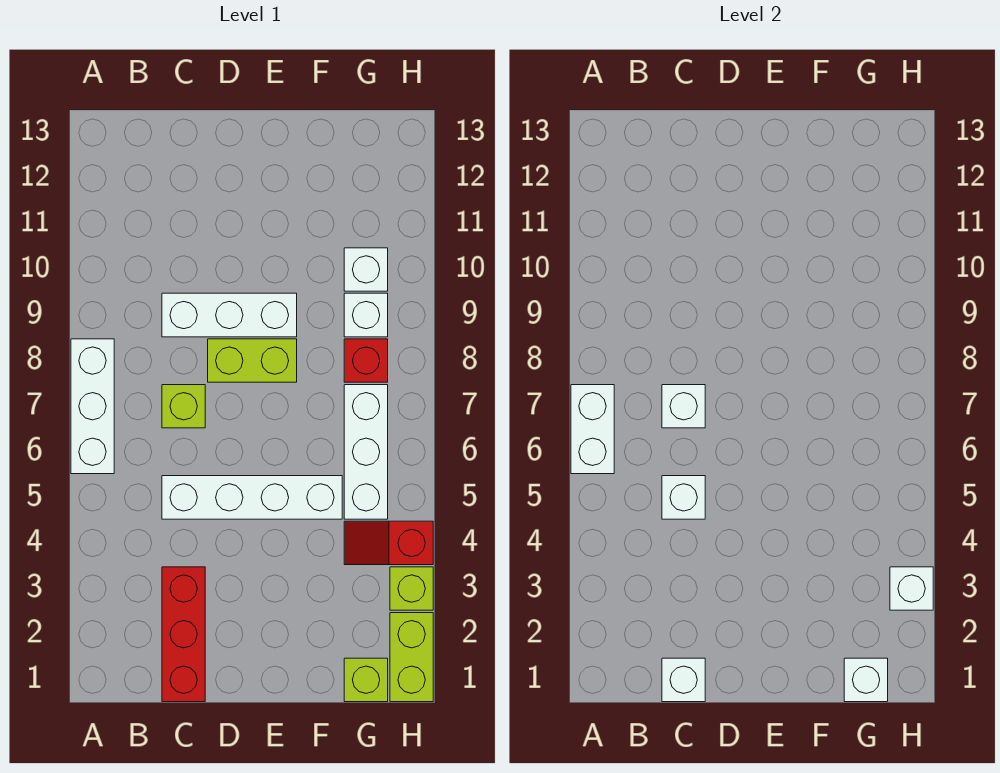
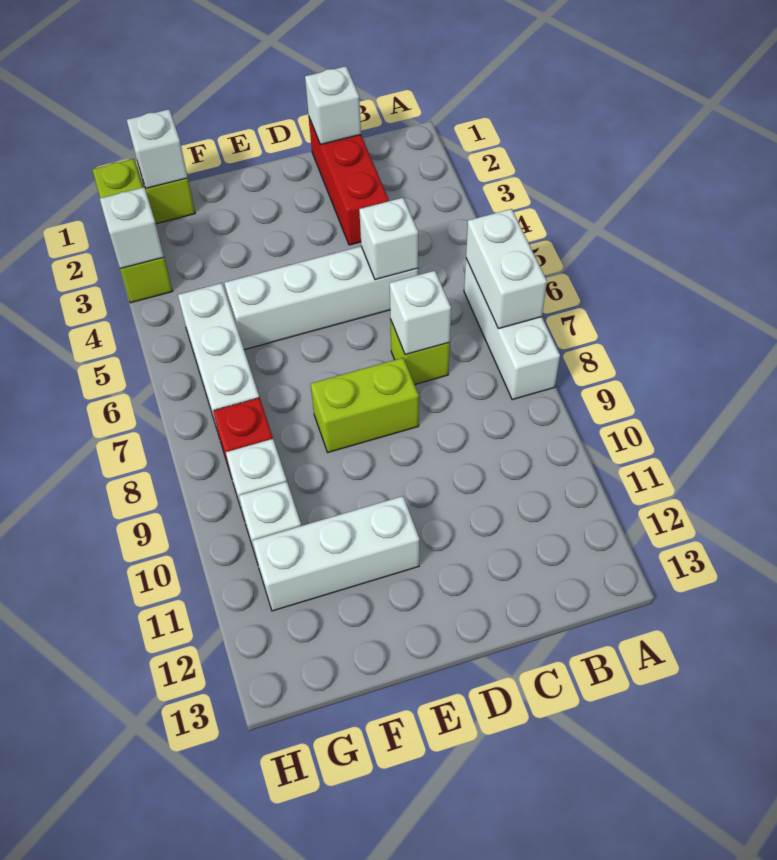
white 1x3 brick [162,293,297,337] -> white 1x3 brick moved to [253,496,420,611]
red 1x2 slope [344,521,433,565] -> none

